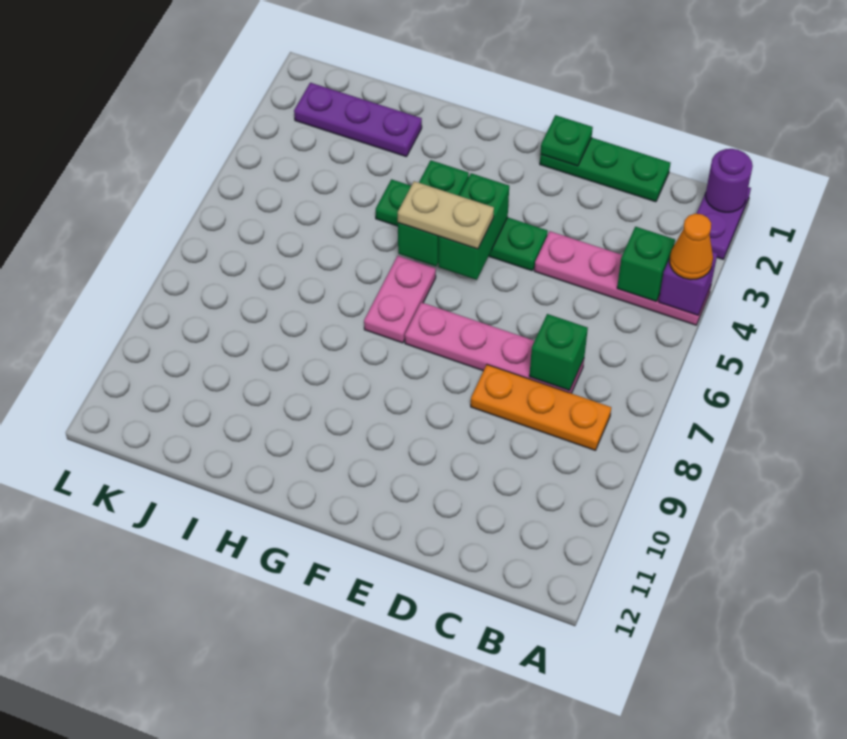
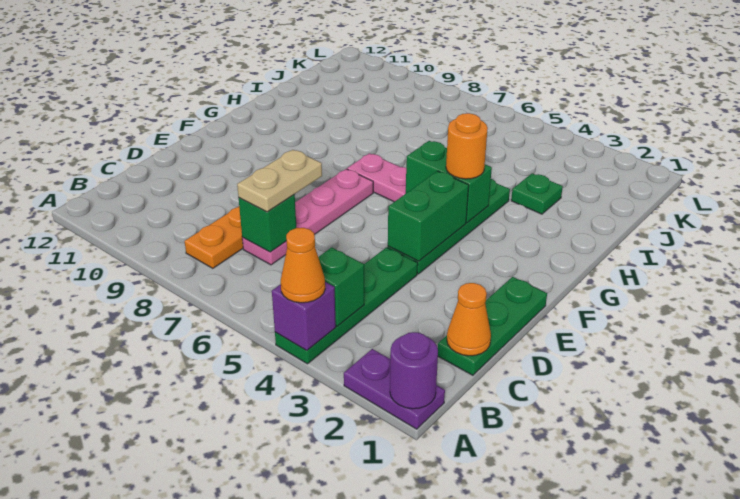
pink 1x4 plate [534,231,711,325] -> green 1x4 plate [275,247,418,364]
none -> orange 1x1 cone [447,283,491,356]
green 1x1 plate [541,115,593,166] -> green 1x1 plate moved to [511,173,563,214]
green 1x2 brick [438,173,509,280] -> green 1x2 brick turned to [388,171,469,261]
tan 1x2 plate [398,181,494,249] -> tan 1x2 plate moved to [237,150,322,212]
none -> orange 1x1 round brick [446,113,488,179]
purple 1x3 plate [294,83,422,157] -> none

